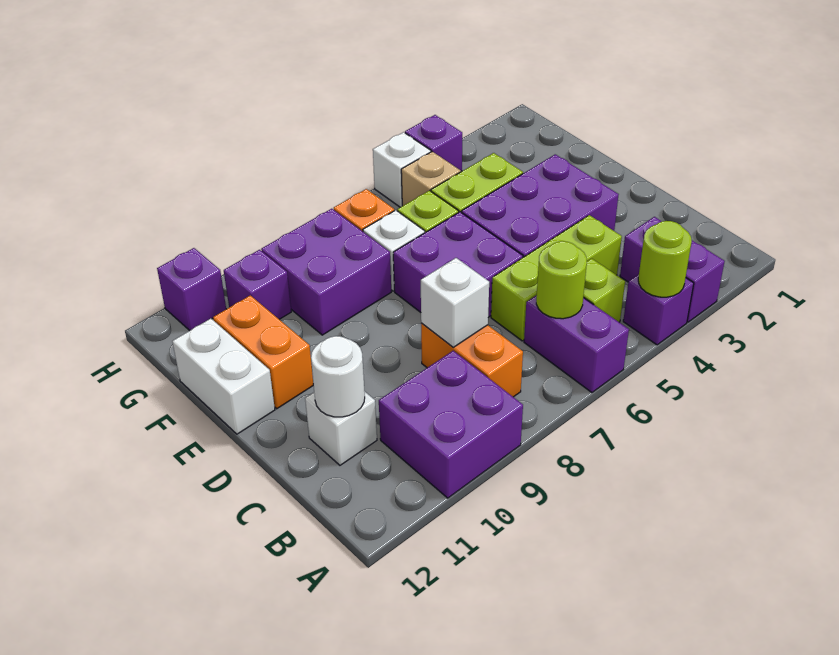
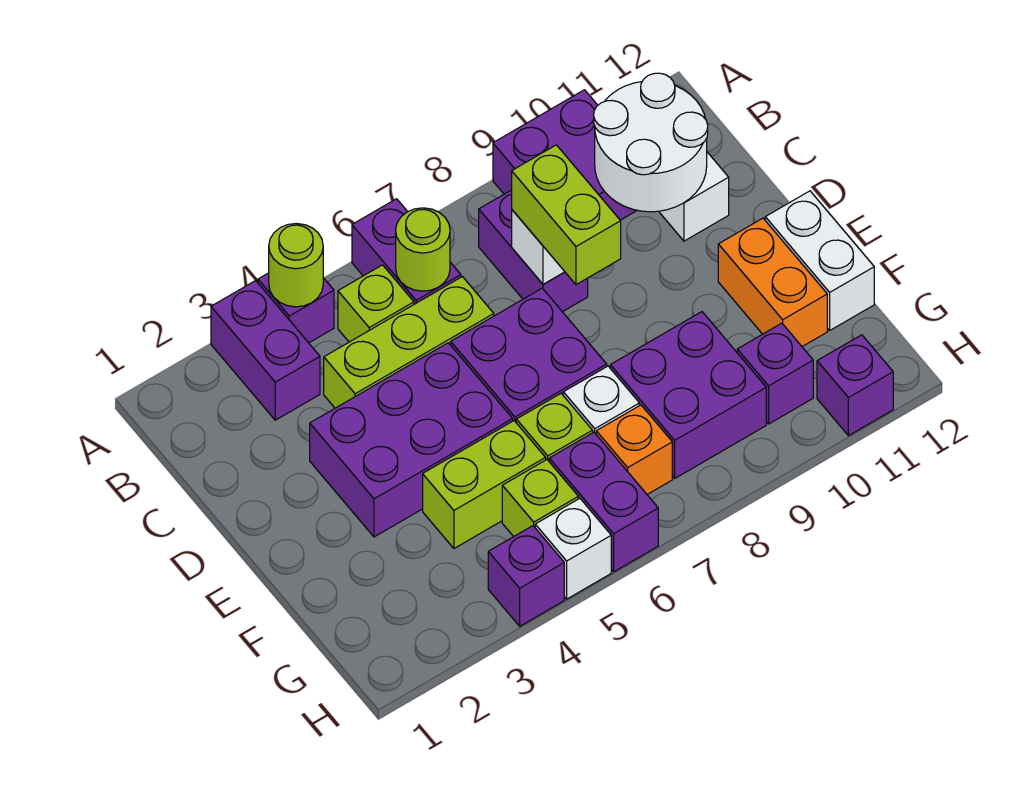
orange 1x2 brick [421,323,523,397] -> purple 1x2 brick [479,190,588,312]
none -> lime 1x2 brick [512,145,621,285]
white 1x1 round brick [311,336,365,417] -> white 2x2 round brick [594,73,708,212]
tan 1x1 brick [401,152,461,206] -> lime 1x1 brick [502,460,578,537]
none -> purple 1x2 brick [549,432,658,572]

